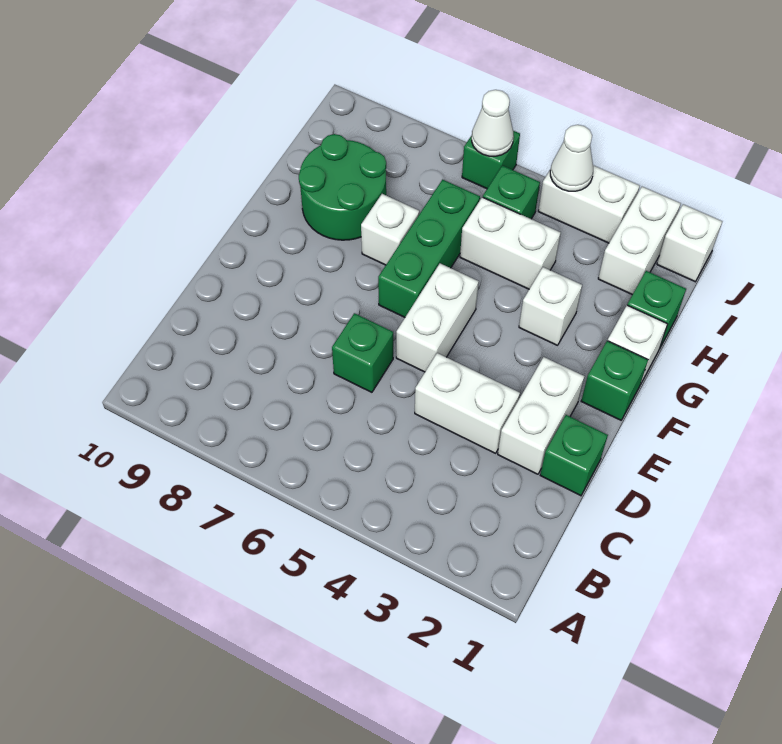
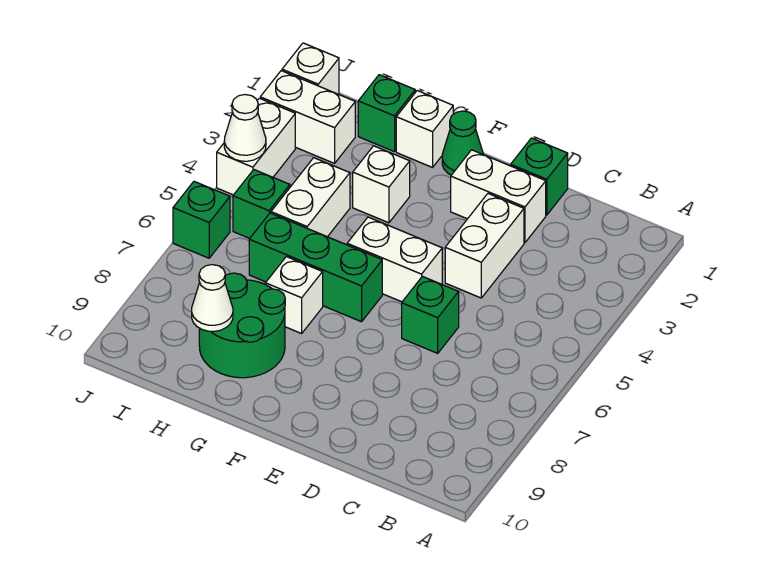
green 1x1 brick [581,341,648,420] -> green 1x1 cone [442,111,483,175]
white 1x1 cone [472,90,514,156] -> white 1x1 cone moved to [192,265,233,331]

